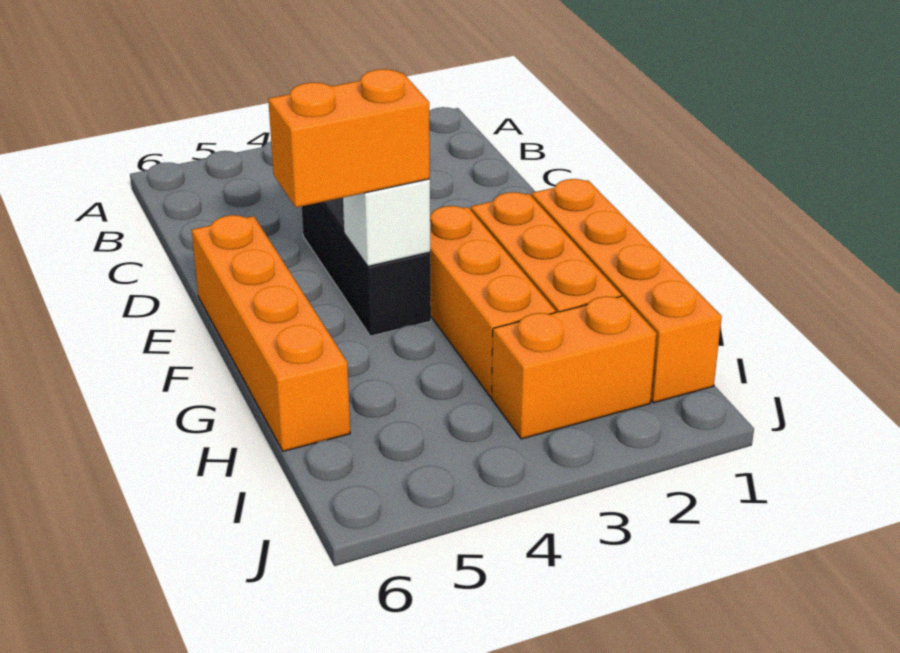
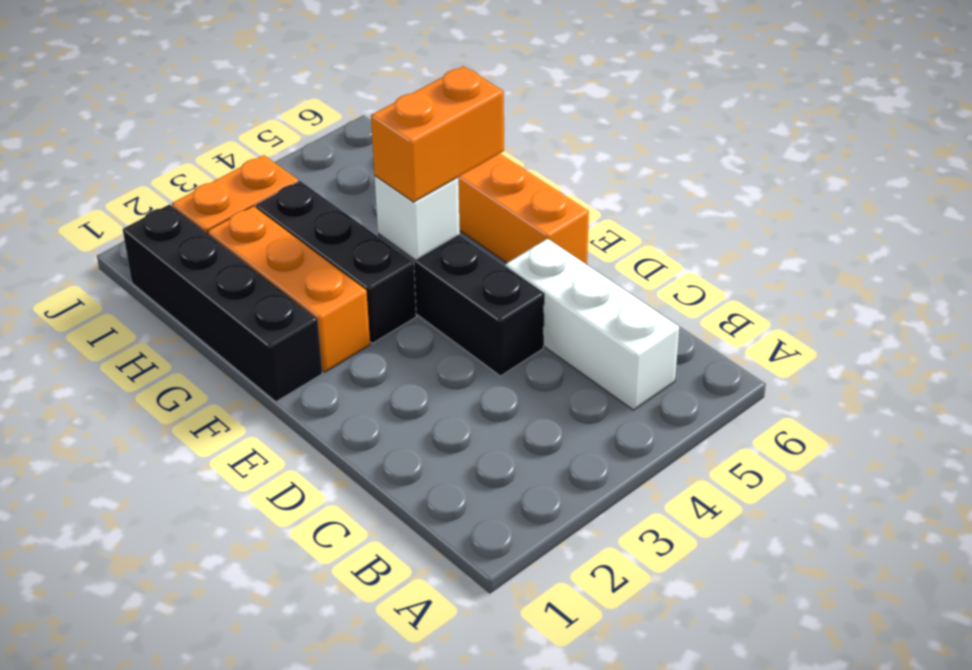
none -> white 1x3 brick [505,239,679,410]
orange 1x4 brick [532,179,722,403] -> black 1x4 brick [123,204,322,402]
orange 1x3 brick [430,206,555,397] -> black 1x3 brick [256,181,416,343]

